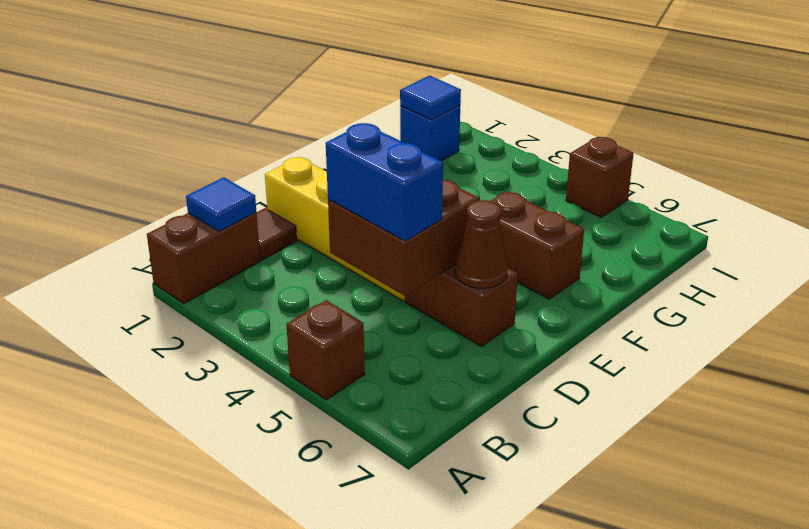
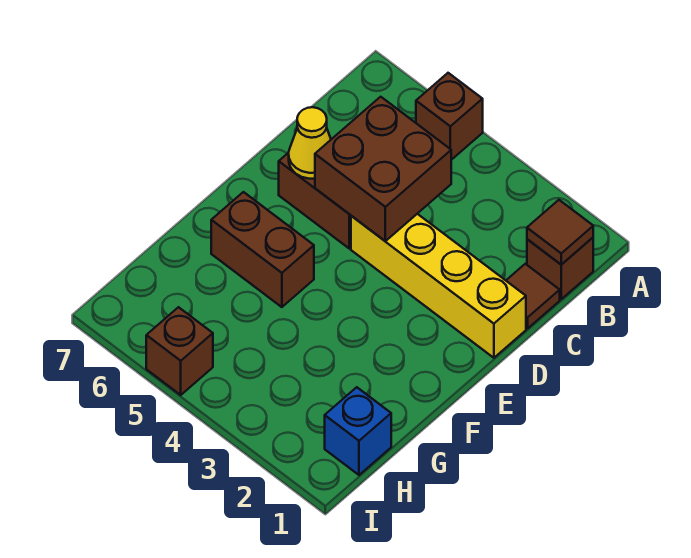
brown 1x2 brick [147,212,260,304] -> brown 1x1 brick [527,238,593,299]
blue 1x1 tile [186,177,256,231] -> brown 1x1 tile [527,200,593,265]
blue 1x2 brick [326,123,443,241] -> none
brown 1x1 cone [455,200,508,288] -> yellow 1x1 cone [289,107,331,179]
blue 1x1 tile [400,76,461,120] -> none

